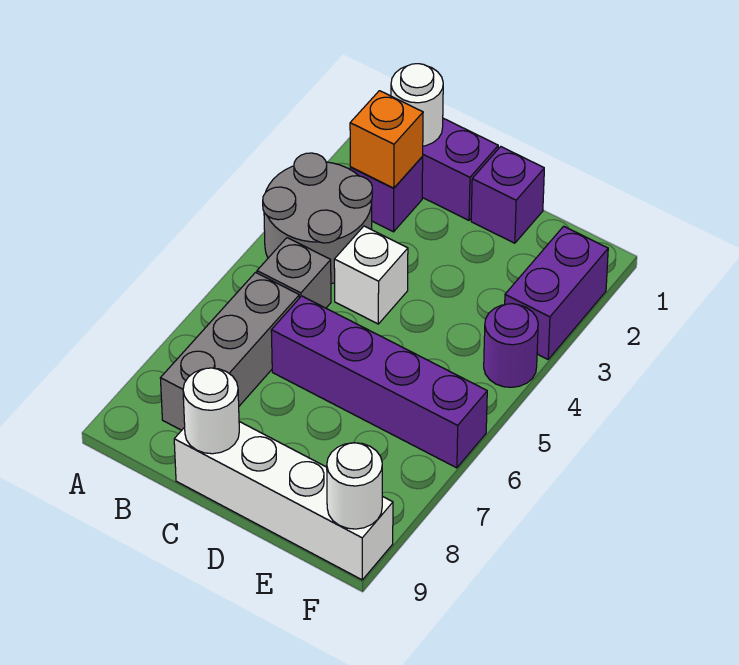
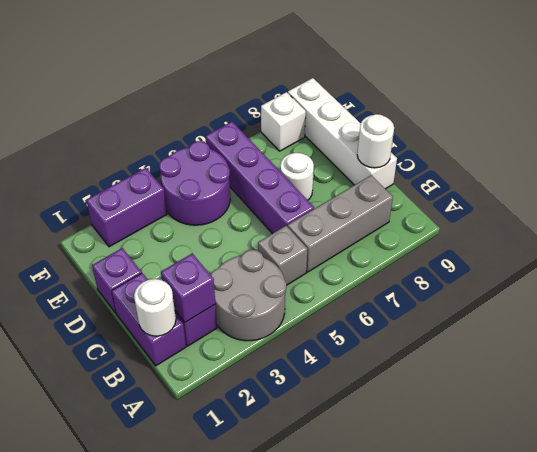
orange 1x1 brick [350,91,423,188] -> purple 1x1 brick [161,254,215,322]
white 1x1 brick [334,226,408,324] -> white 1x1 brick moved to [261,92,306,151]
purple 1x1 round brick [484,304,538,387] -> purple 2x2 round brick [159,141,230,225]
white 1x1 round brick [327,443,382,529] -> white 1x1 round brick moved to [280,153,314,200]

